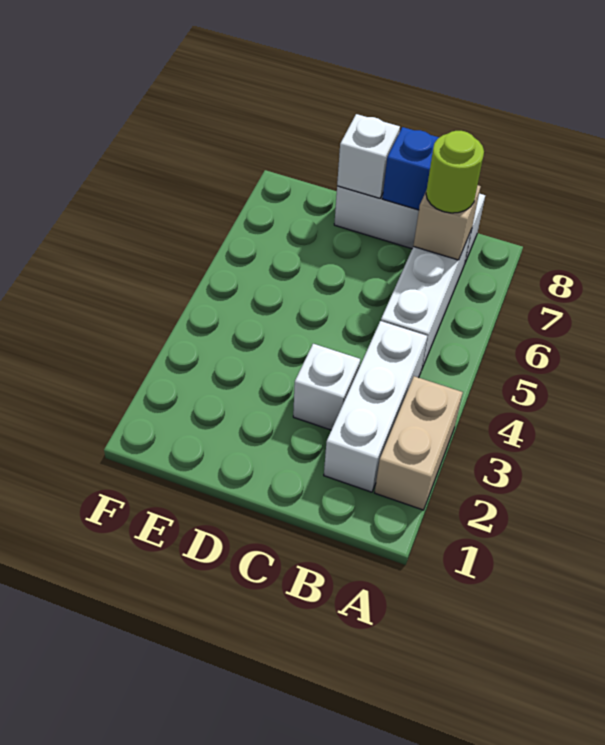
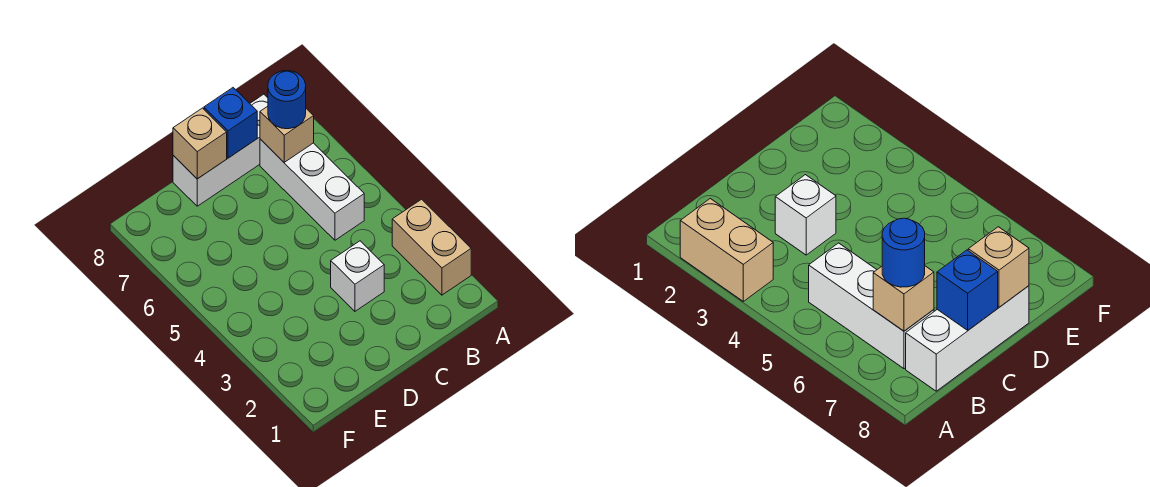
white 1x3 brick [324,321,427,492] -> none
lime 1x1 round brick [426,131,484,213] -> blue 1x1 round brick [268,71,306,129]
white 1x1 brick [337,114,400,198] -> tan 1x1 brick [173,108,227,179]

